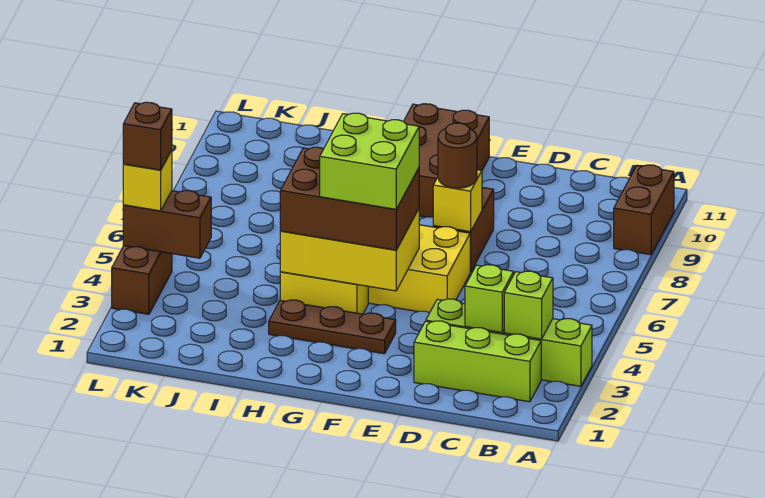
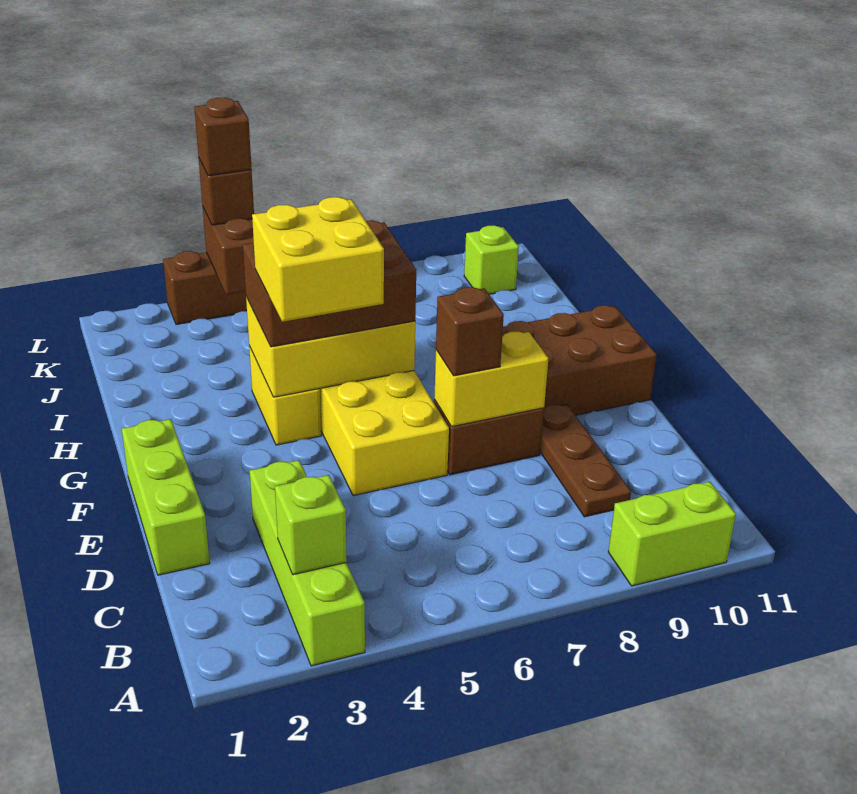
brown 1x2 brick [614,165,674,255] -> lime 1x2 brick [608,482,736,586]
lime 1x3 brick [414,321,541,402] -> lime 1x3 brick moved to [122,419,210,575]
lime 1x1 brick [465,265,514,332] -> lime 1x1 brick moved to [464,225,519,294]
yellow 1x1 brick [433,170,482,232] -> yellow 1x2 brick [434,332,549,427]
brown 1x1 round brick [438,123,477,188] -> brown 1x1 brick [436,287,504,376]
brown 1x3 plate [269,300,396,354] -> brown 1x3 plate moved to [540,404,631,517]
yellow 2x3 brick [280,209,419,291] -> yellow 2x3 brick turned to [246,297,415,397]
brown 2x3 brick [280,147,419,250] -> brown 2x3 brick turned to [243,220,416,347]
lime 2x2 brick [320,113,419,209] -> yellow 2x2 brick [252,197,384,322]
yellow 1x1 brick [123,150,172,211] -> brown 1x1 brick [199,159,254,225]

